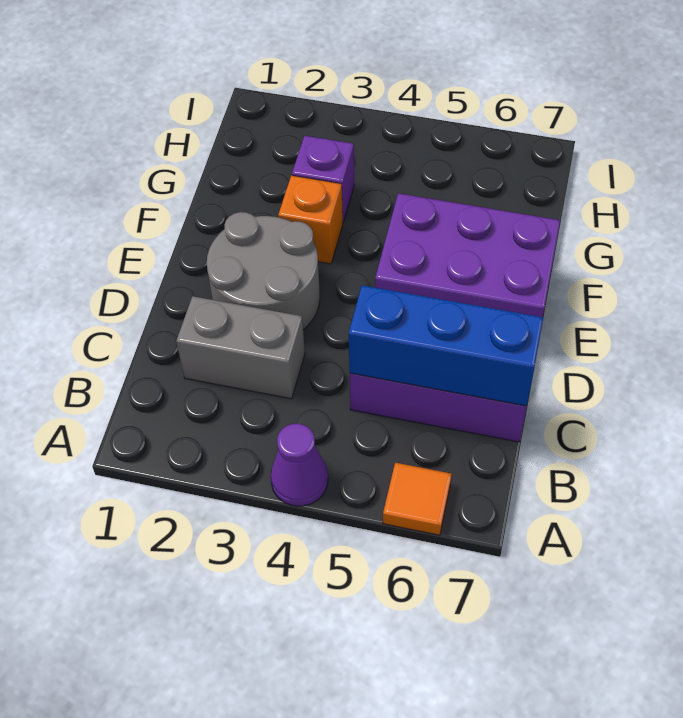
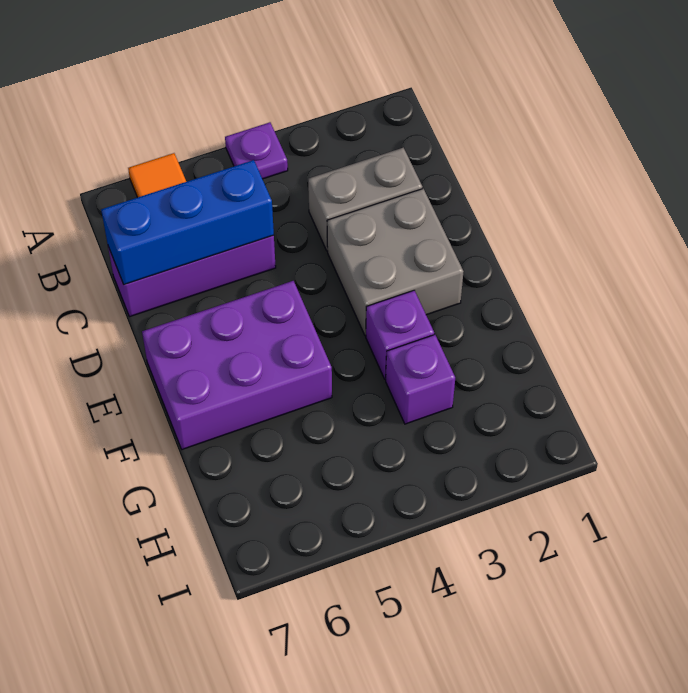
purple 1x1 cone [271,424,328,506] -> purple 1x1 plate [225,122,288,179]
grey 2x2 round brick [207,212,320,330] -> grey 2x2 brick [327,189,464,336]
orange 1x1 brick [278,176,343,264] -> purple 1x1 brick [366,291,434,379]

